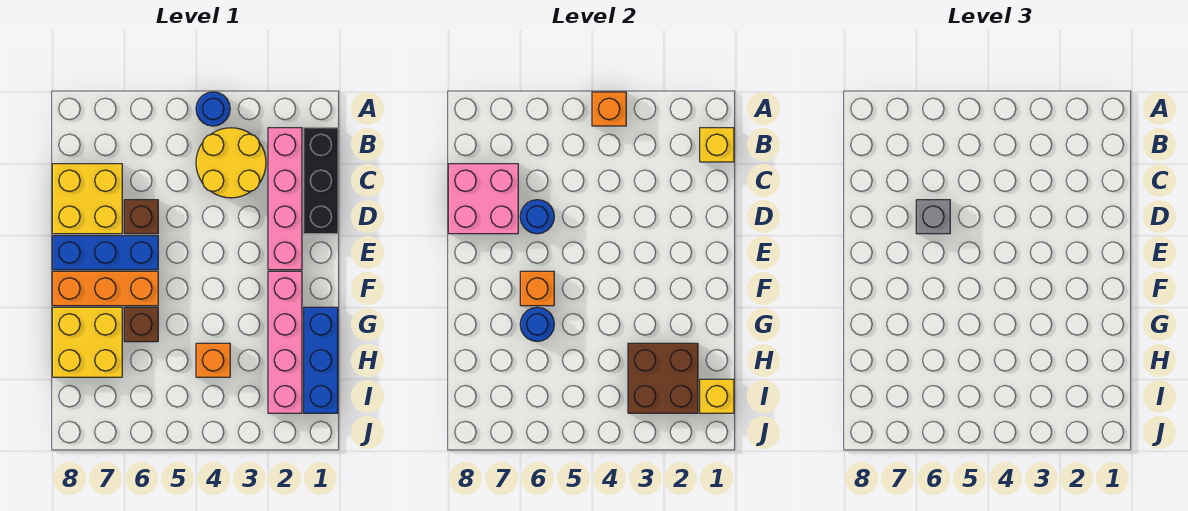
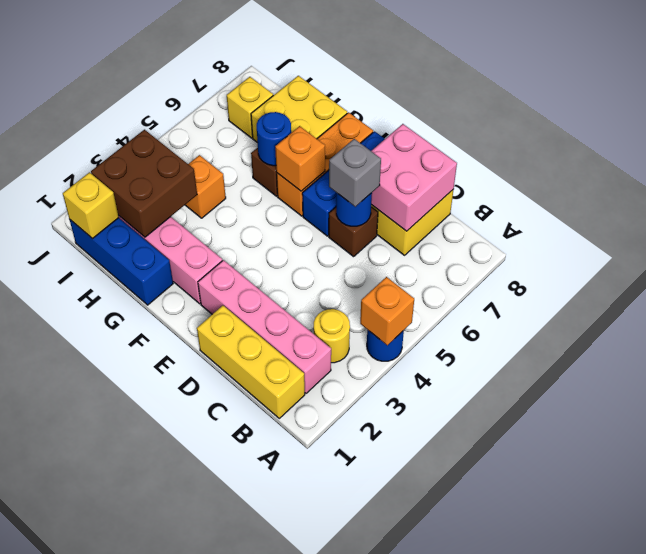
black 1x3 brick [304,128,338,234] -> yellow 1x3 brick [197,306,305,418]
yellow 1x1 brick [700,128,734,162] -> yellow 1x1 brick moved to [227,77,273,138]
yellow 2x2 round brick [196,128,266,198] -> yellow 1x1 round brick [314,309,350,363]

